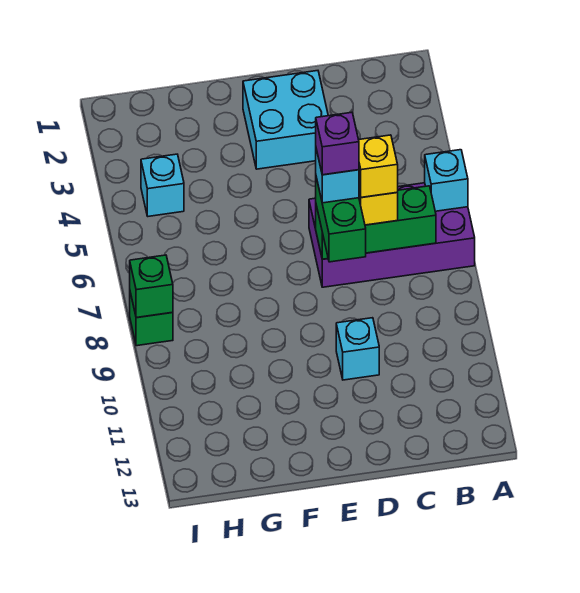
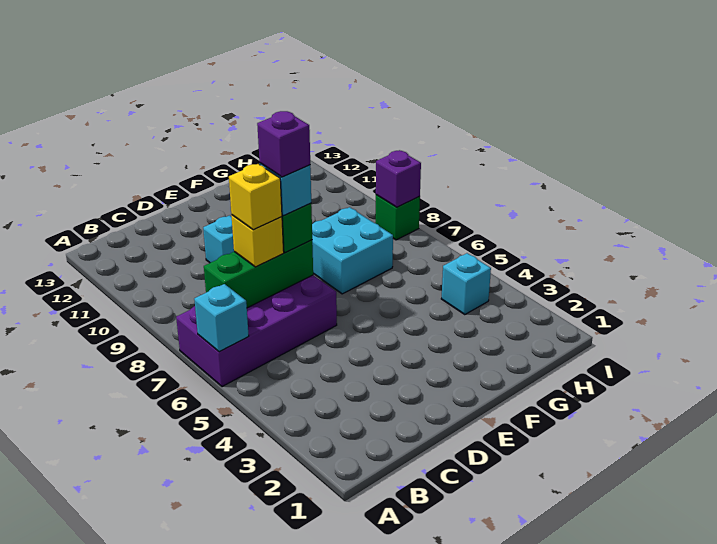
cyan 2x2 brick [243,71,328,169] -> cyan 2x2 brick moved to [312,207,393,294]
green 1x1 brick [130,255,173,318] -> purple 1x1 brick [376,150,421,207]

